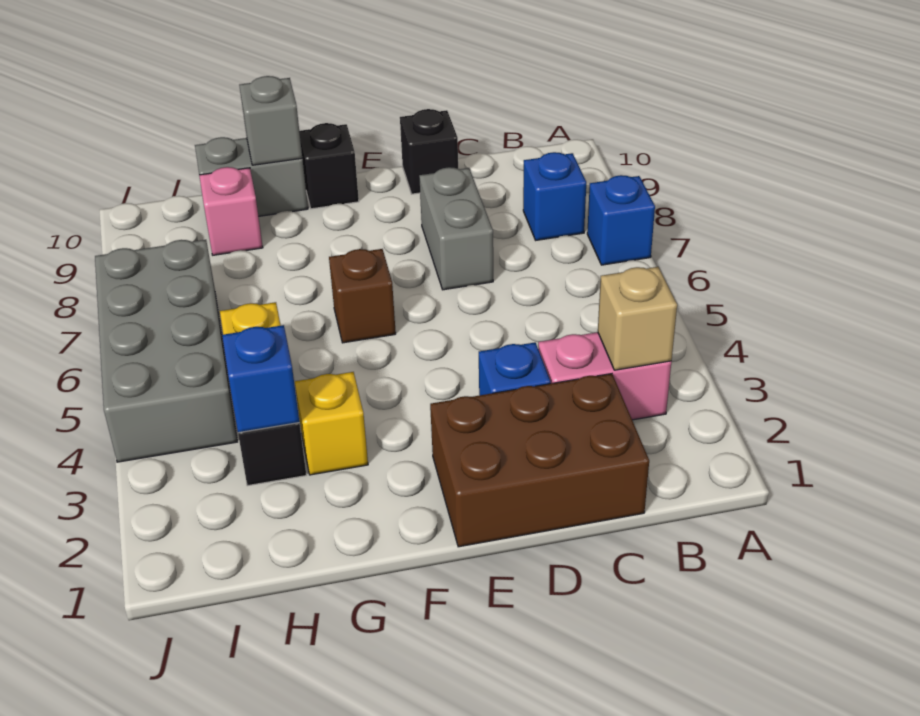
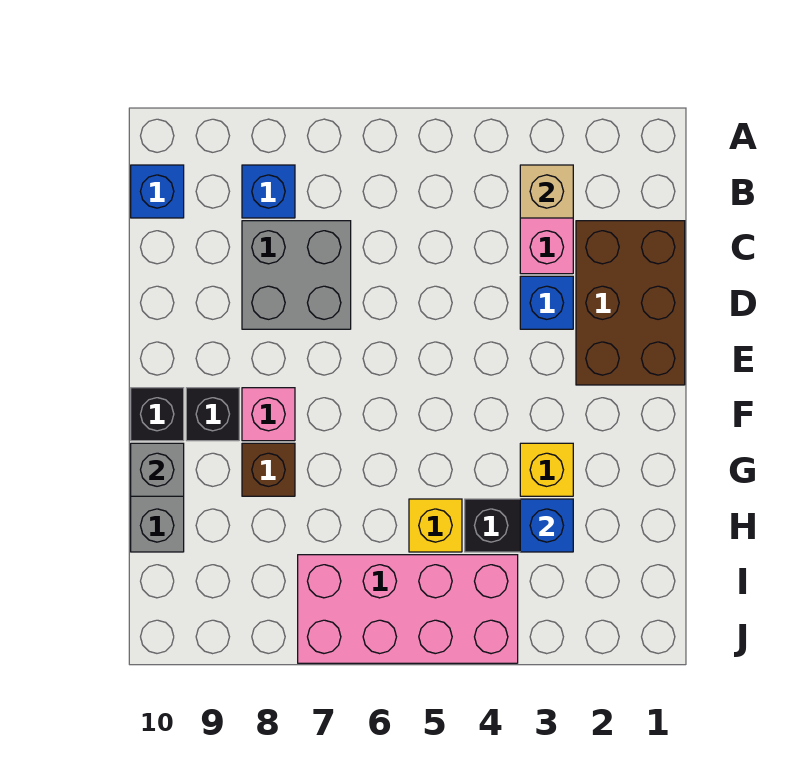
blue 1x1 brick [587,175,655,265] -> blue 1x1 brick moved to [131,165,184,218]
grey 1x2 brick [419,167,493,290] -> grey 2x2 brick [242,221,351,329]
black 1x1 brick [400,109,458,194] -> black 1x1 brick moved to [186,388,239,441]
brown 1x1 brick [329,249,396,343] -> brown 1x1 brick moved to [242,443,295,496]
pink 1x1 brick [199,167,263,255] -> pink 1x1 brick moved to [242,388,295,441]
grey 2x4 brick [95,240,237,462] -> pink 2x4 brick [298,555,518,663]

